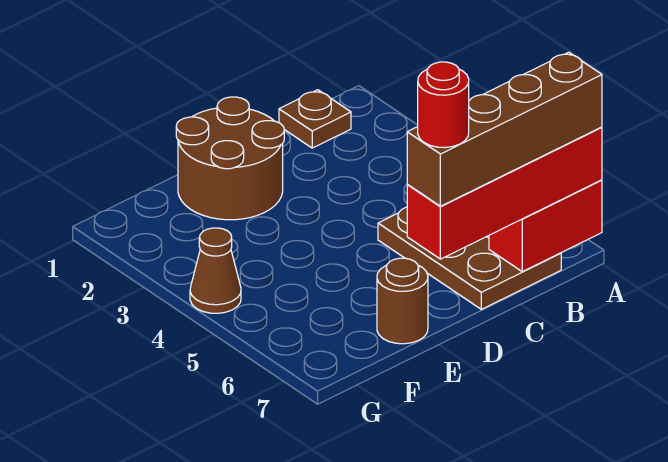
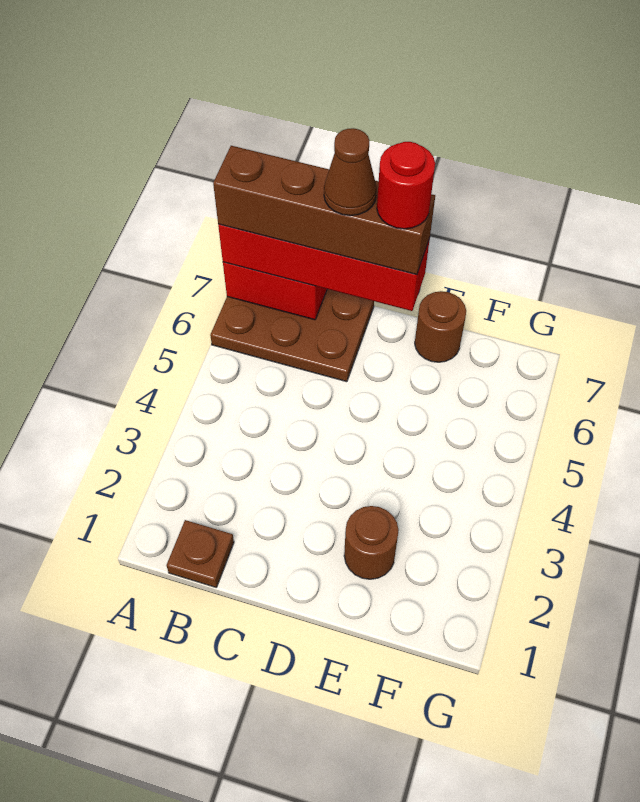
brown 2x3 plate [378,207,561,309] -> brown 2x3 plate turned to [210,289,374,382]
brown 2x2 round brick [176,97,284,220] -> brown 1x1 round brick [344,506,399,579]
brown 1x1 cone [190,228,241,313] -> brown 1x1 cone moved to [324,128,377,216]

